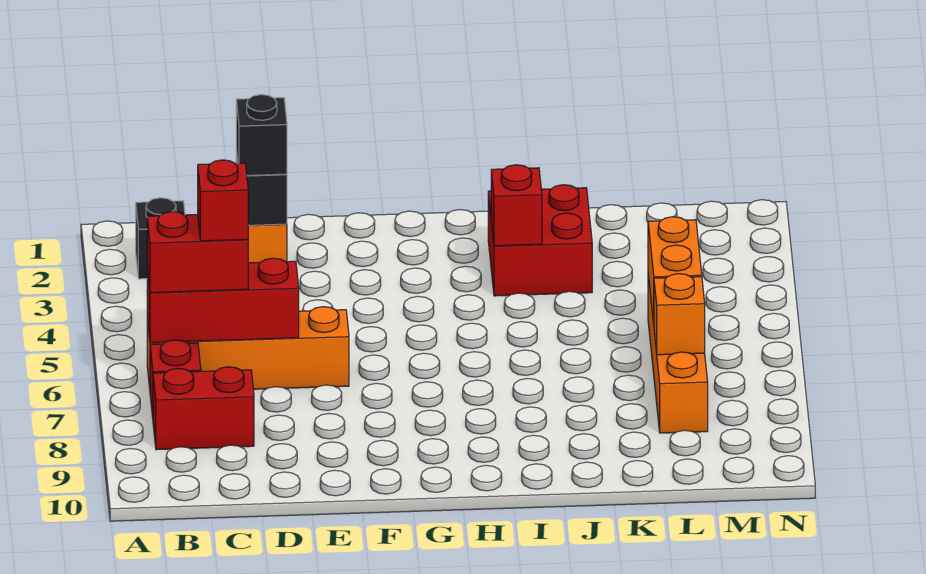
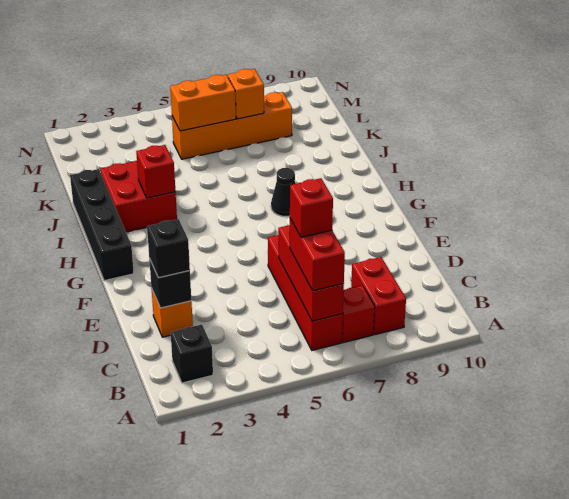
orange 1x4 brick [147,307,349,389] -> red 1x4 brick [268,235,343,350]
none -> black 1x4 brick [70,169,134,281]
none -> black 1x1 cone [271,168,295,216]

